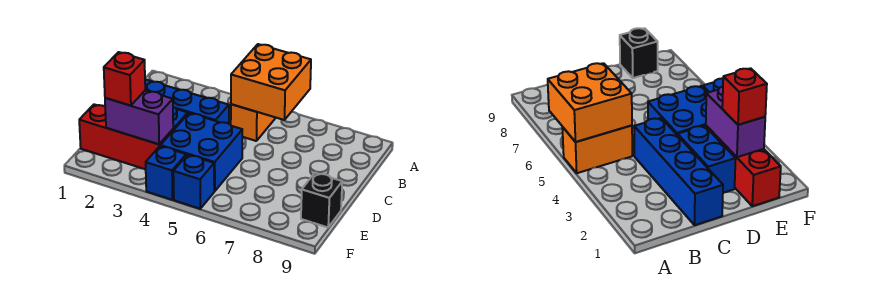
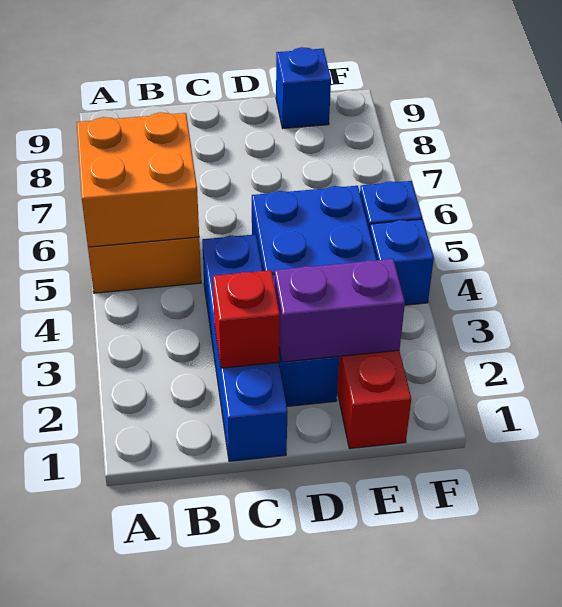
purple 1x2 brick [105,90,173,144] -> purple 1x2 brick turned to [274,259,405,362]
red 1x1 brick [104,52,145,106] -> red 1x1 brick moved to [213,270,280,368]
black 1x1 brick [301,173,342,227] -> blue 1x1 brick [276,47,331,128]

